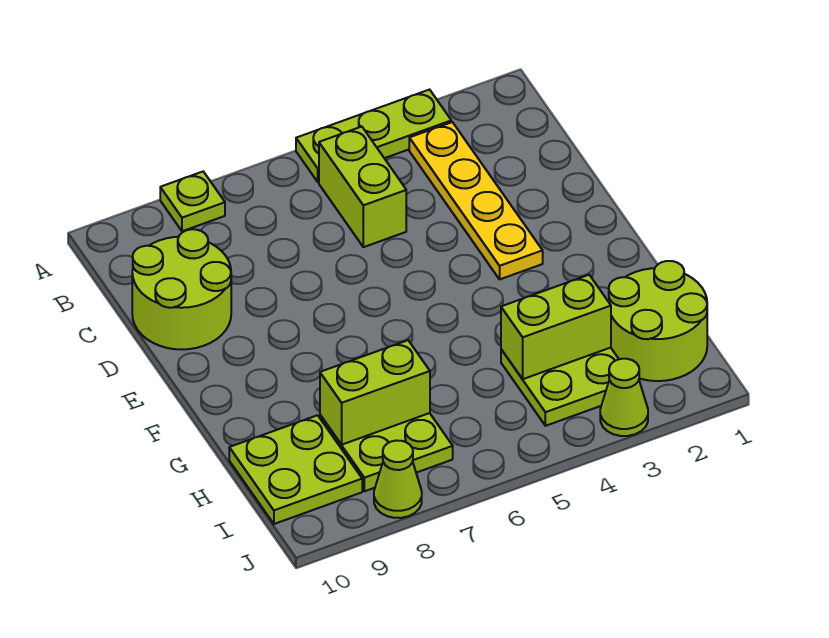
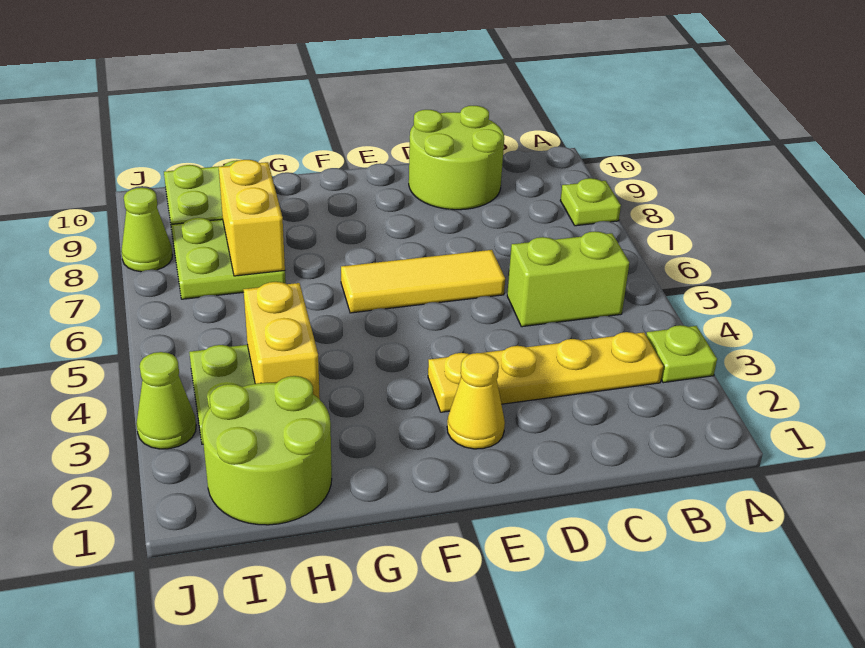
lime 1x3 plate [296,90,451,182] -> lime 1x1 plate [646,325,717,383]
none -> yellow 1x3 tile [341,250,505,313]
none -> yellow 1x1 cone [447,353,505,449]
lime 1x2 brick [501,275,611,379] -> yellow 1x2 brick [243,282,320,399]
lime 1x2 brick [320,340,430,445] -> yellow 1x2 brick [219,160,285,276]

